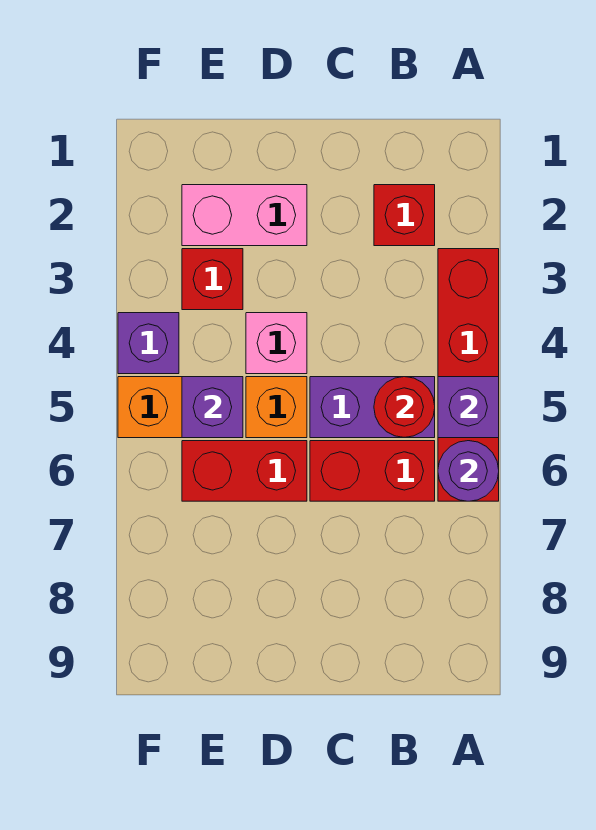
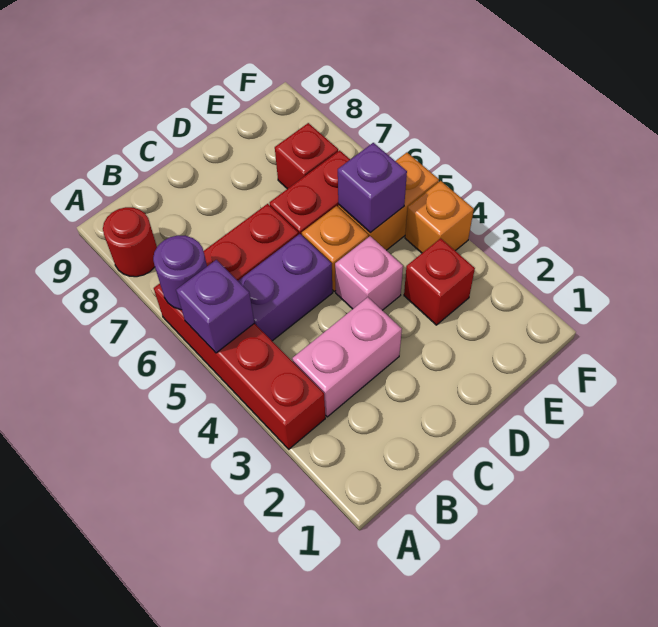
red 1x1 brick [374,185,435,246] -> red 1x1 brick moved to [275,123,338,189]
red 1x1 round brick [374,377,435,437] -> red 1x1 round brick moved to [103,207,157,277]
pink 1x2 brick [182,185,307,246] -> pink 1x2 brick moved to [292,297,402,417]
purple 1x1 brick [118,313,179,374] -> orange 1x1 brick [405,181,474,253]

